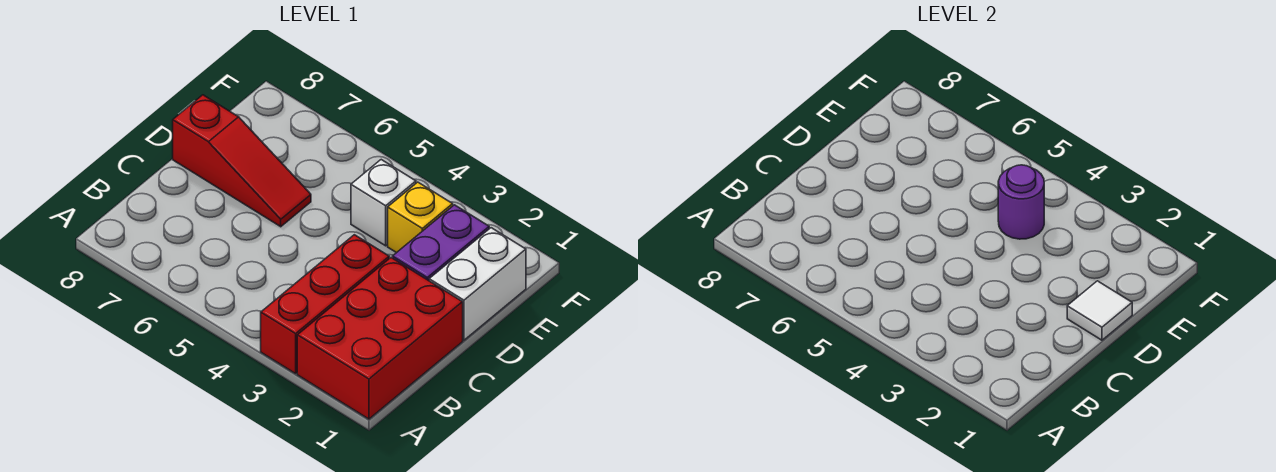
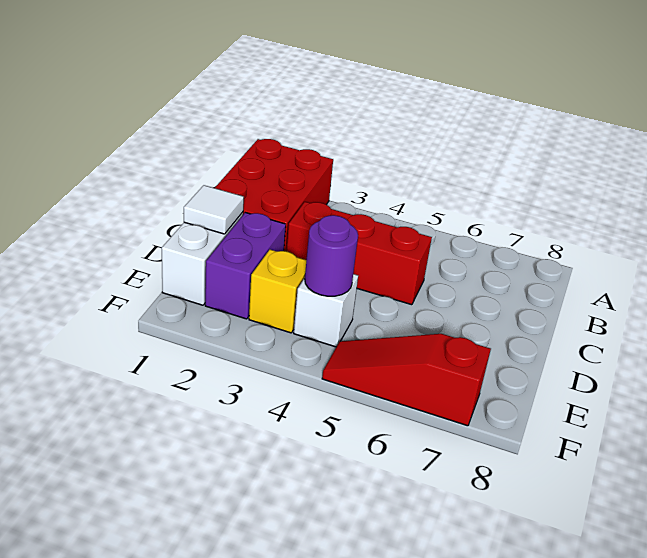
red 1x3 brick [261,235,389,374] -> red 1x3 brick turned to [287,202,432,305]
red 1x3 slope [173,95,311,227] -> red 1x3 slope moved to [322,334,491,426]

